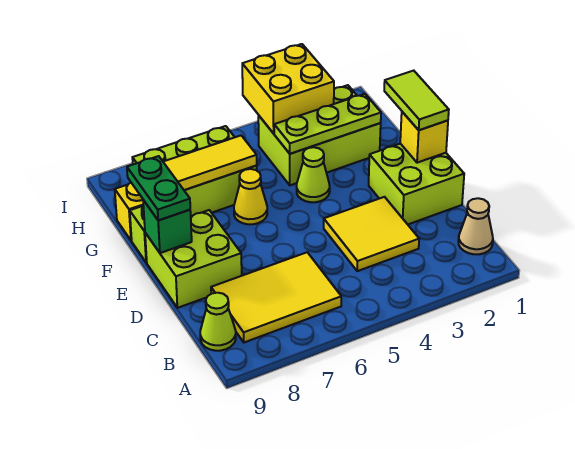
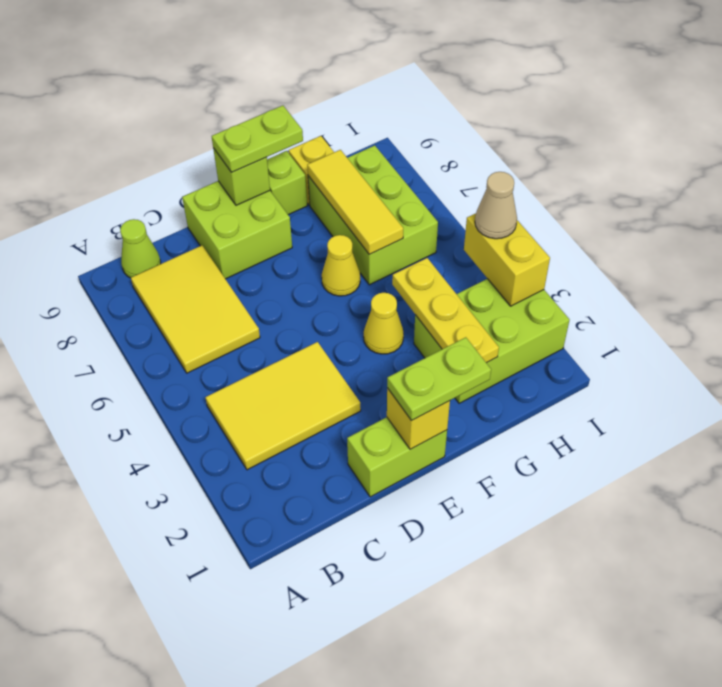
tan 1x1 cone [458,198,493,254] -> tan 1x1 cone moved to [475,172,517,239]
yellow 2x2 tile [324,197,419,271] -> yellow 2x3 tile [205,342,361,470]
lime 2x2 brick [369,144,464,224] -> lime 1x2 brick [347,417,447,497]
lime 1x2 tile [384,71,449,130] -> lime 1x2 plate [387,337,491,421]
green 1x1 brick [143,200,192,253] -> lime 1x1 brick [213,148,270,205]
green 1x2 plate [127,156,190,220] -> lime 1x2 plate [212,106,303,172]
lime 1x1 cone [297,147,330,202] -> yellow 1x1 cone [364,293,404,354]
lime 2x3 brick [258,85,381,185] -> lime 2x3 brick turned to [414,279,569,403]
lime 1x3 plate [274,94,381,154] -> yellow 1x3 plate [392,258,499,363]
yellow 2x2 brick [242,44,334,133] -> yellow 1x2 brick [464,213,550,306]

